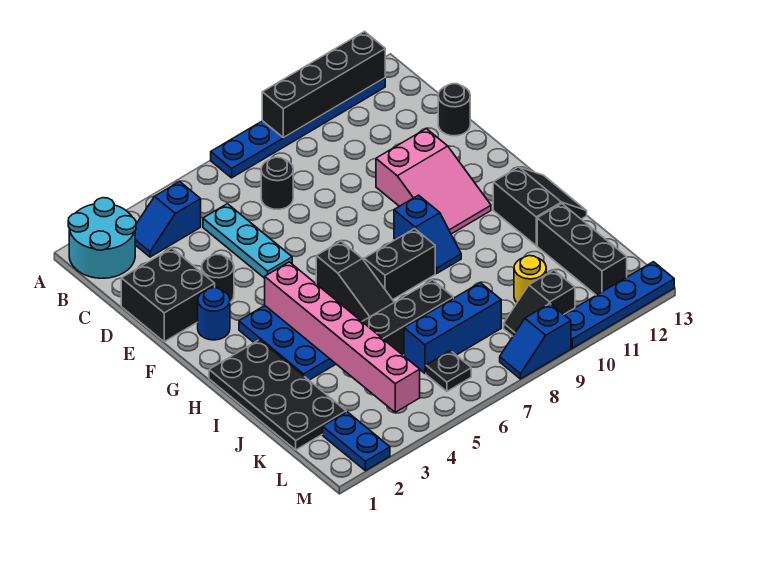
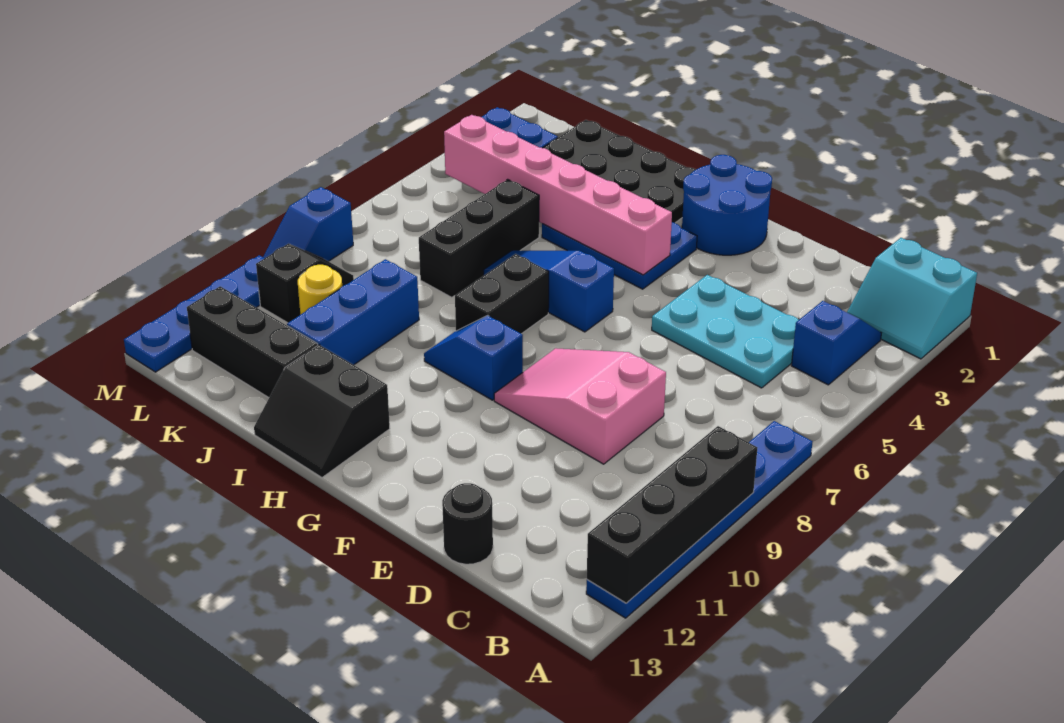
cyan 2x2 round brick [68,198,136,278] -> cyan 2x2 slope [847,238,977,359]
cyan 1x3 plate [203,204,292,278] -> cyan 2x3 plate [652,275,798,388]
black 1x1 round brick [261,157,293,209] -> none
black 2x2 brick [121,248,215,342] -> none
black 1x1 round brick [202,255,234,302] -> none
pink 2x3 slope [376,129,491,234] -> pink 2x3 slope moved to [494,348,666,464]
blue 1x1 round brick [198,288,230,340] -> blue 2x2 round brick [682,155,772,255]
black 1x3 slope [316,241,394,321] -> blue 1x3 slope [483,251,614,332]
blue 1x3 brick [404,283,501,373] -> blue 1x3 brick moved to [287,259,419,365]
black 1x1 plate [426,351,471,391] -> none
blue 1x2 slope [500,304,571,379] -> blue 1x2 slope turned to [263,187,353,261]

